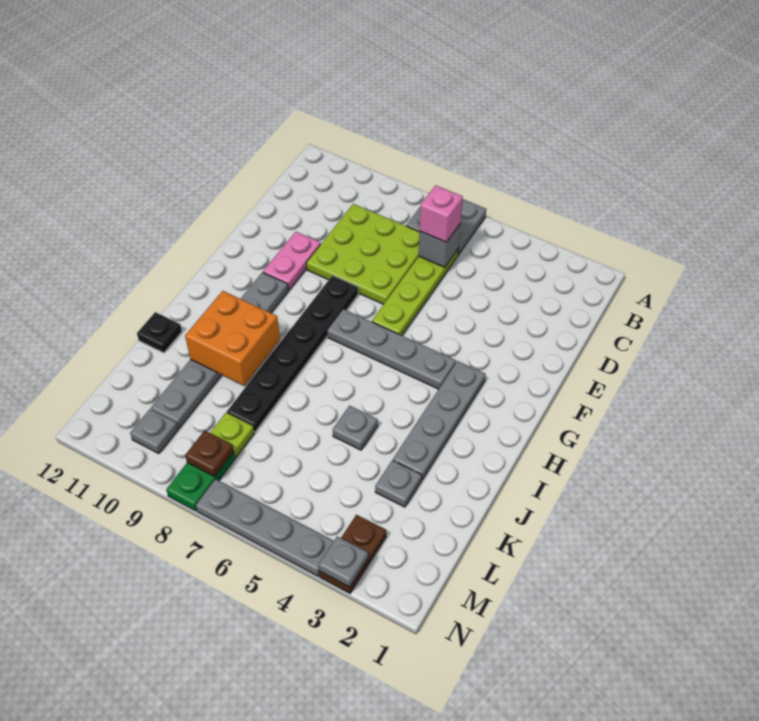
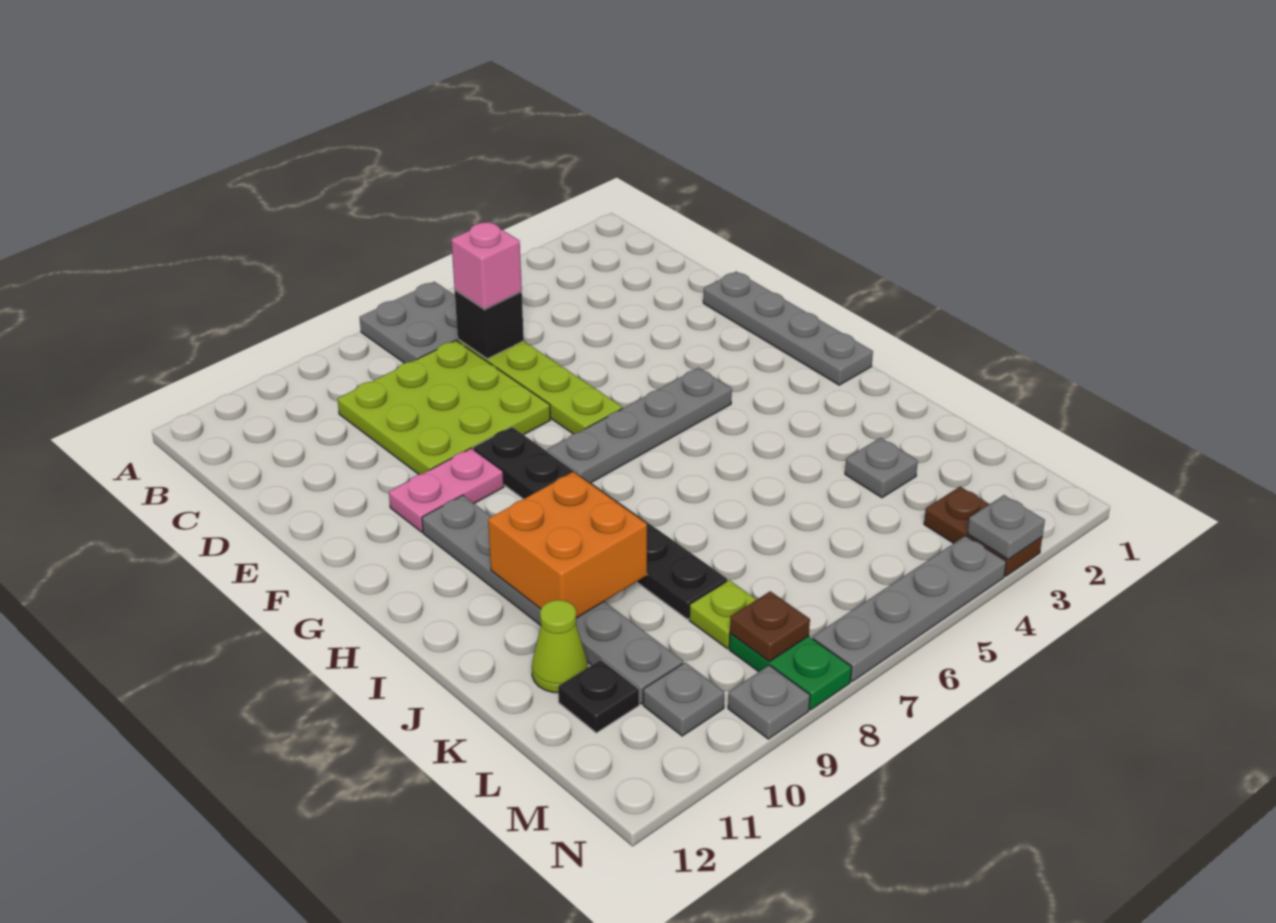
grey 1x1 brick [419,223,461,267] -> black 1x1 brick [454,290,524,359]
pink 1x2 plate [263,232,321,290] -> pink 1x2 plate turned to [389,448,504,532]
grey 1x4 plate [393,361,486,480] -> grey 1x4 plate moved to [703,272,873,385]
grey 1x1 plate [333,406,378,450] -> grey 1x1 plate moved to [728,665,810,739]
black 1x1 plate [137,312,182,353] -> black 1x1 plate moved to [558,660,639,733]
none -> lime 1x1 cone [532,600,588,693]

